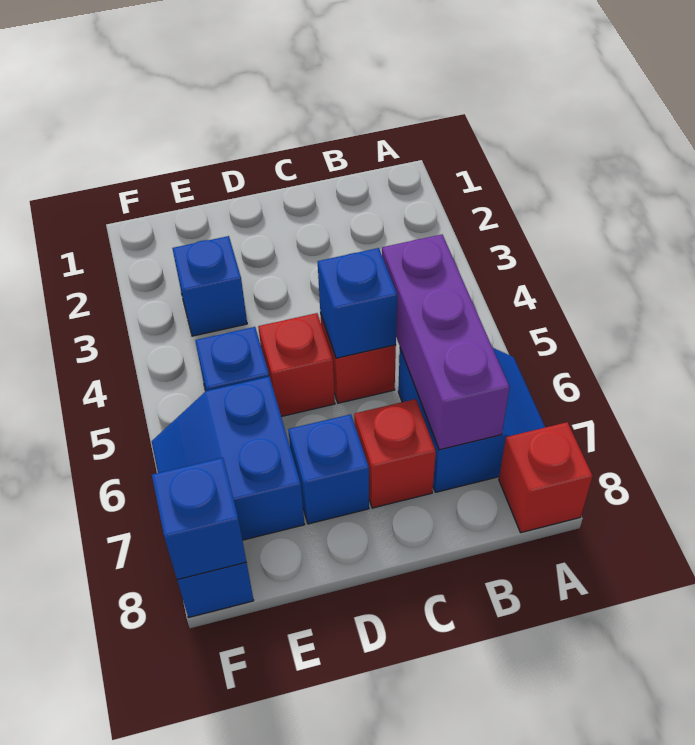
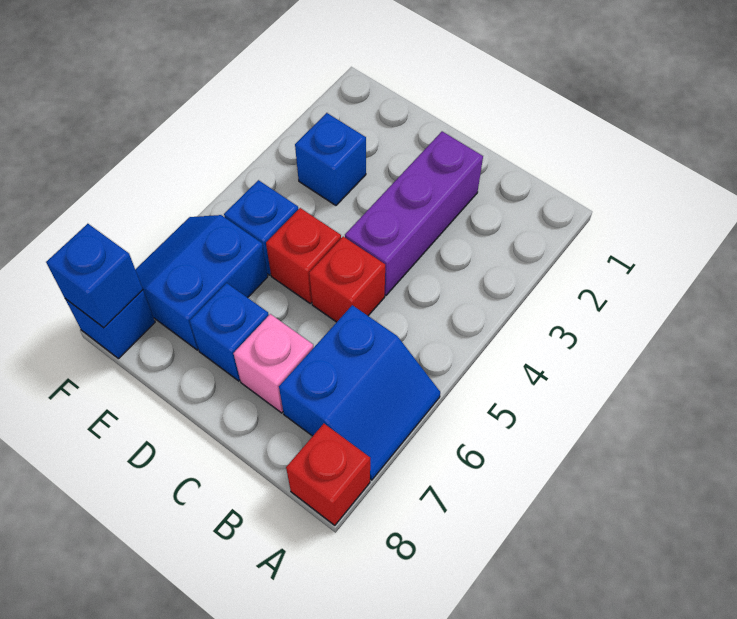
purple 1x3 brick [382,235,509,450] -> purple 1x3 brick moved to [345,131,483,295]
blue 1x1 brick [318,248,397,358] -> none
red 1x1 brick [354,399,436,508] -> pink 1x1 brick [234,314,313,413]

